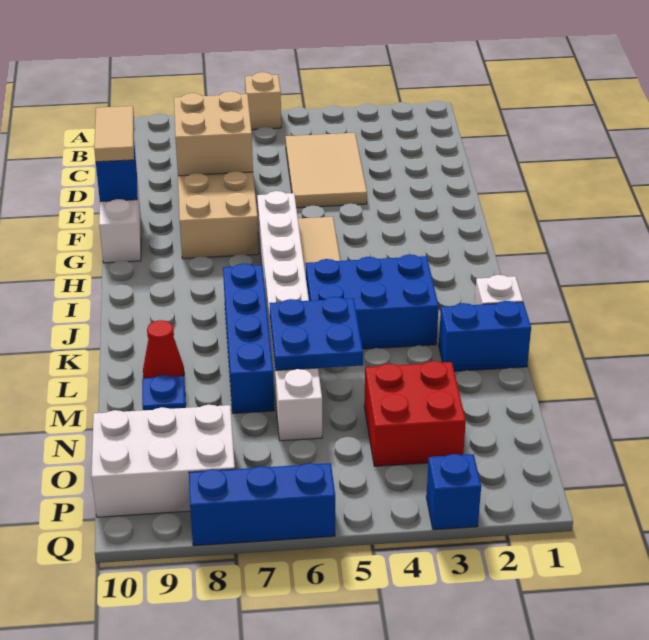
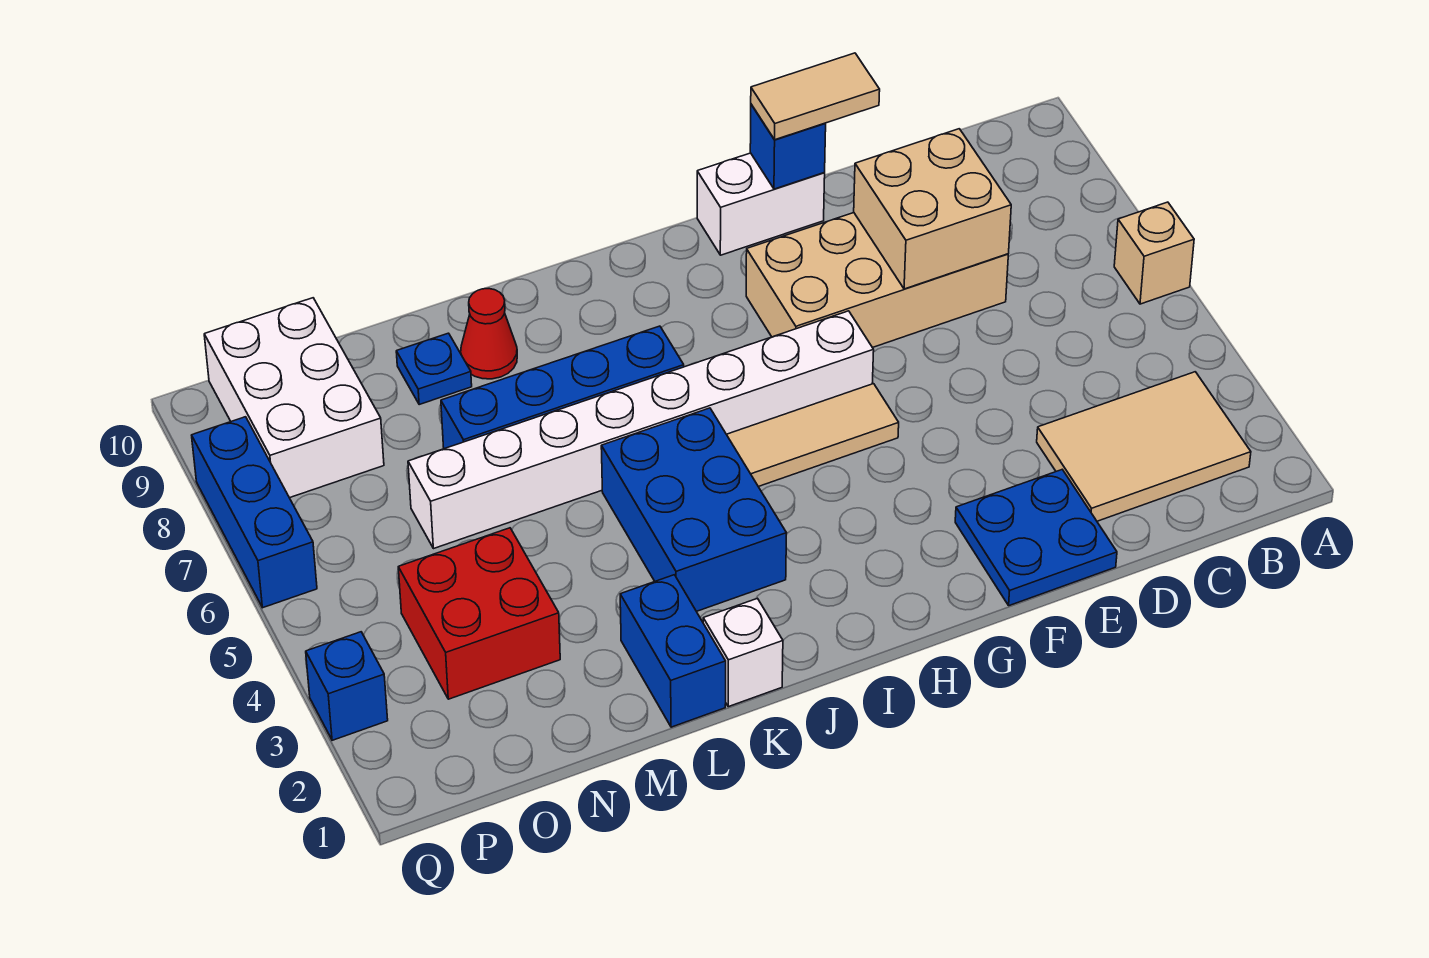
tan 2x3 tile [285,133,367,208] -> tan 2x3 tile moved to [1037,372,1251,521]
blue 2x2 plate [269,297,363,371] -> blue 2x2 plate moved to [955,470,1117,606]

